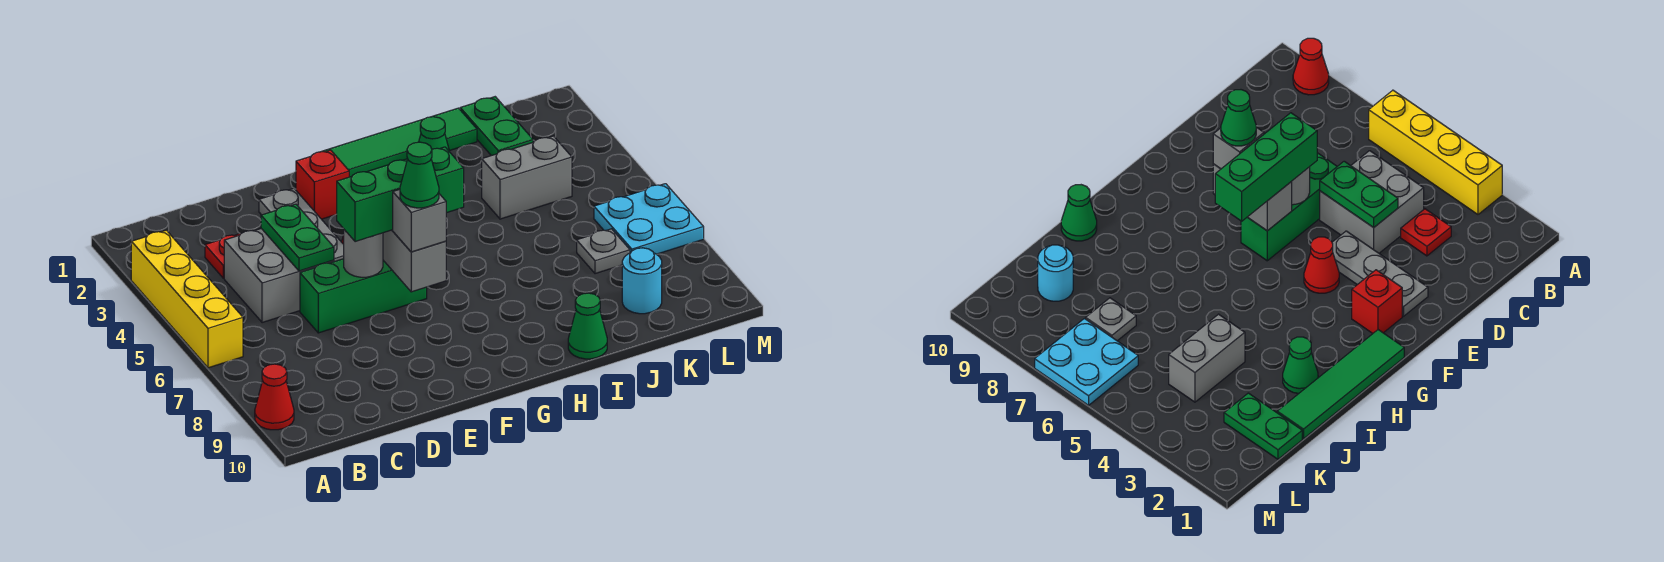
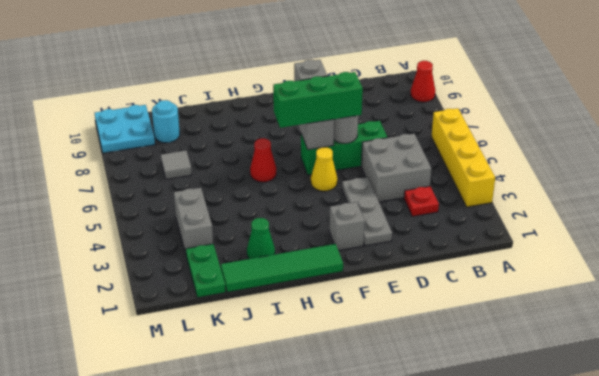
green 1x2 plate [261,204,334,271] -> none
red 1x1 brick [296,150,349,219] -> grey 1x1 brick [329,202,365,250]
red 1x1 cone [1304,237,1339,293] -> red 1x1 cone moved to [250,138,277,182]
none -> yellow 1x1 cone [311,147,337,191]
green 1x1 cone [400,142,439,208] -> none
green 1x1 cone [568,293,607,359] -> none
grey 1x2 brick [482,136,572,219] -> grey 1x2 brick turned to [174,188,213,254]
grey 1x1 plate [577,229,630,274] -> grey 1x1 tile [161,151,192,179]
cyan 2x2 plate [594,184,704,254] -> cyan 2x2 plate moved to [95,105,155,153]

